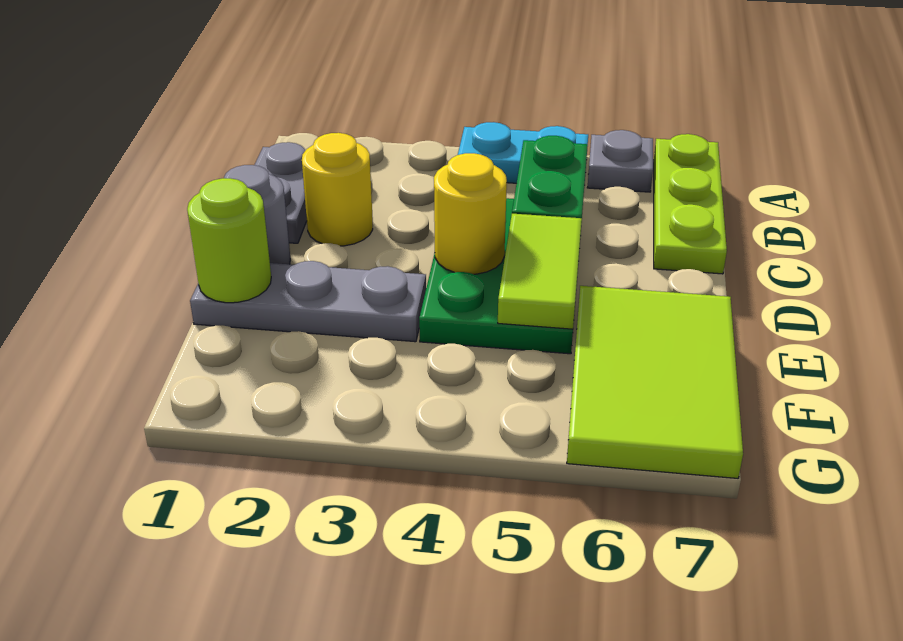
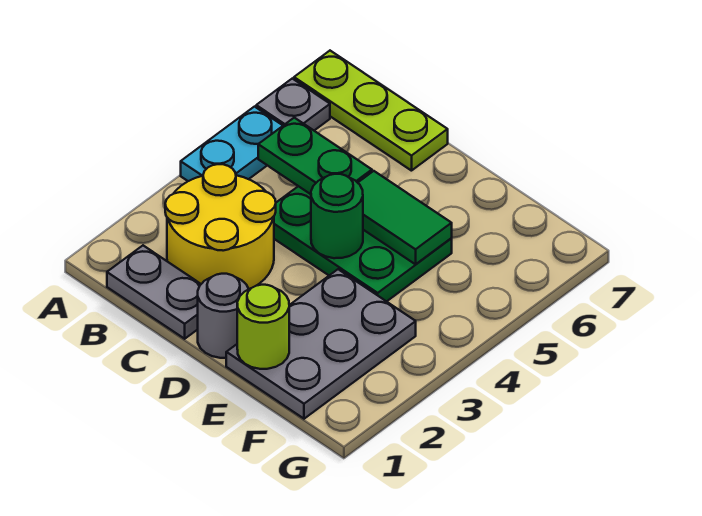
yellow 1x1 round brick [302,133,373,246] -> yellow 2x2 round brick [165,164,276,289]
yellow 1x1 round brick [434,153,507,274] -> green 1x1 round brick [311,174,363,258]
lime 1x2 tile [498,214,582,329] -> green 1x2 tile [358,171,452,264]
grey 1x3 plate [190,261,426,342] -> grey 2x3 plate [226,269,416,419]
lime 2x3 tile [567,286,743,478] -> none

